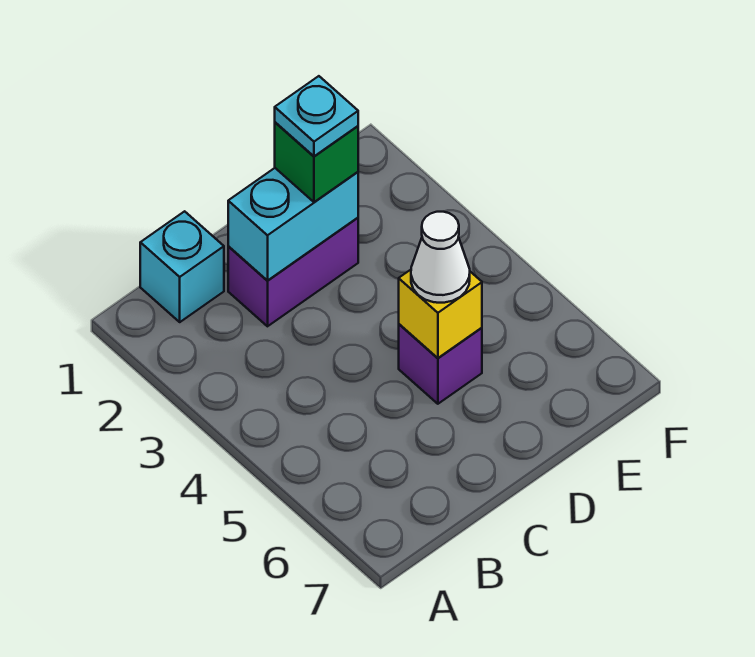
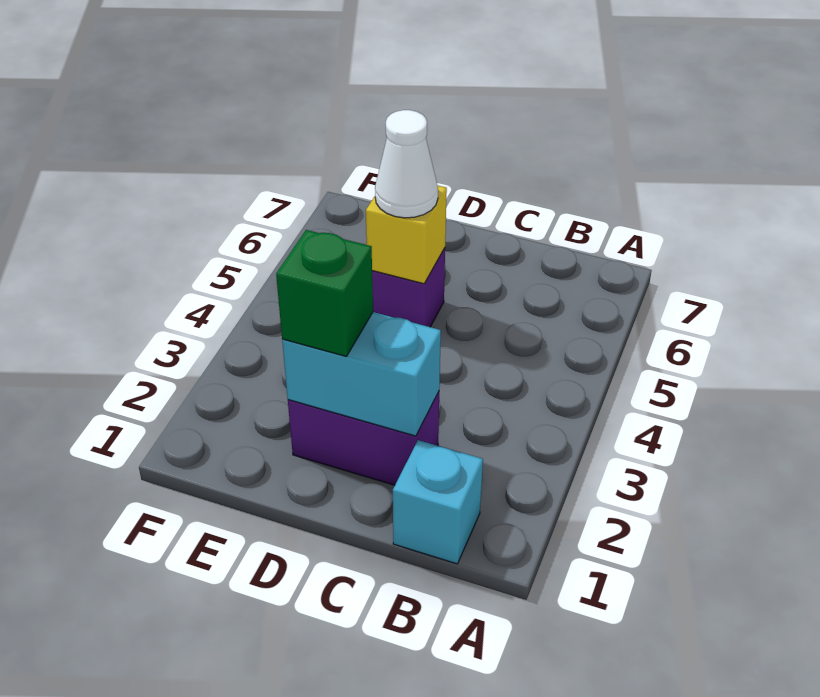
cyan 1x1 plate [275,76,358,156] -> none

